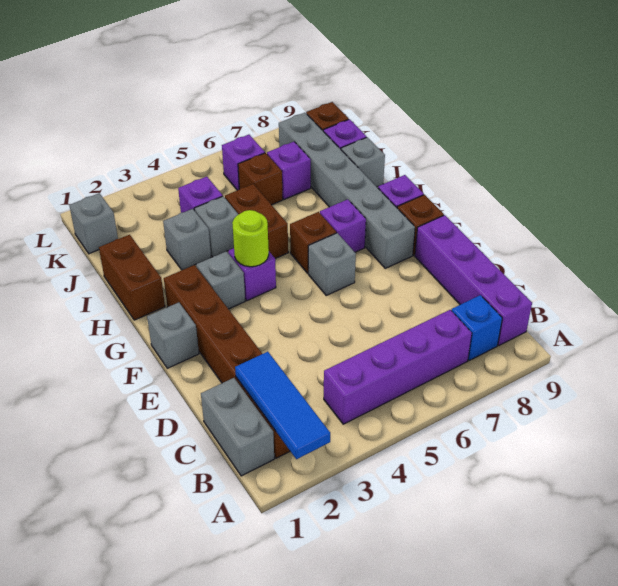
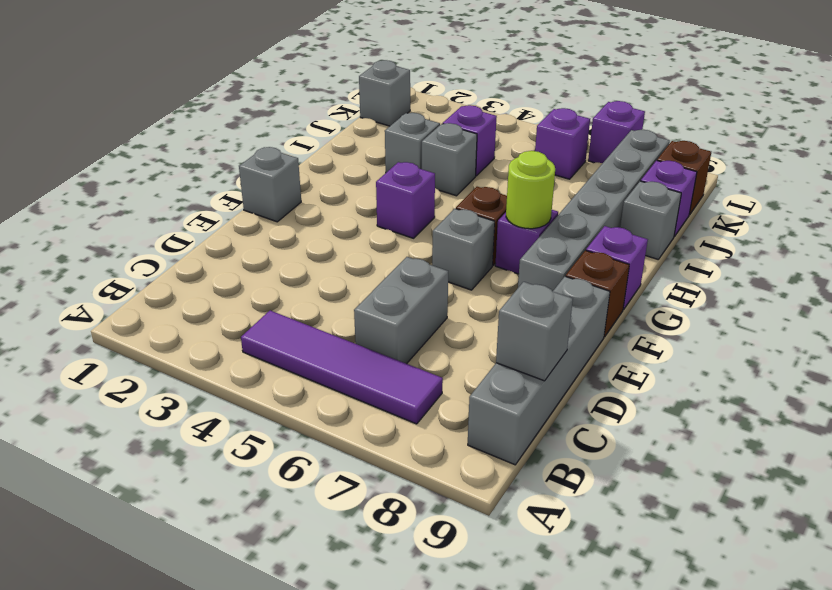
blue 1x3 tile [235,352,330,459] -> none
grey 1x2 brick [201,378,274,476] -> grey 1x2 brick moved to [354,257,448,364]
brown 1x6 brick [164,265,290,458] -> none
purple 1x4 brick [324,310,472,424] -> purple 1x4 tile [241,311,443,424]
blue 1x1 brick [452,295,502,361] -> none
purple 1x4 brick [415,215,532,345] -> grey 1x4 brick [468,276,610,465]
grey 1x1 brick [196,251,245,309] -> grey 1x1 brick moved to [496,282,573,381]
lime 1x1 round brick [232,210,269,267] -> lime 1x1 round brick moved to [506,151,555,229]
brown 1x2 brick [99,235,165,320] -> none
brown 1x2 brick [225,184,288,259] -> none
brown 1x1 brick [238,153,283,205] -> none
purple 1x1 brick [267,142,311,199] -> purple 1x1 brick moved to [588,101,645,163]

